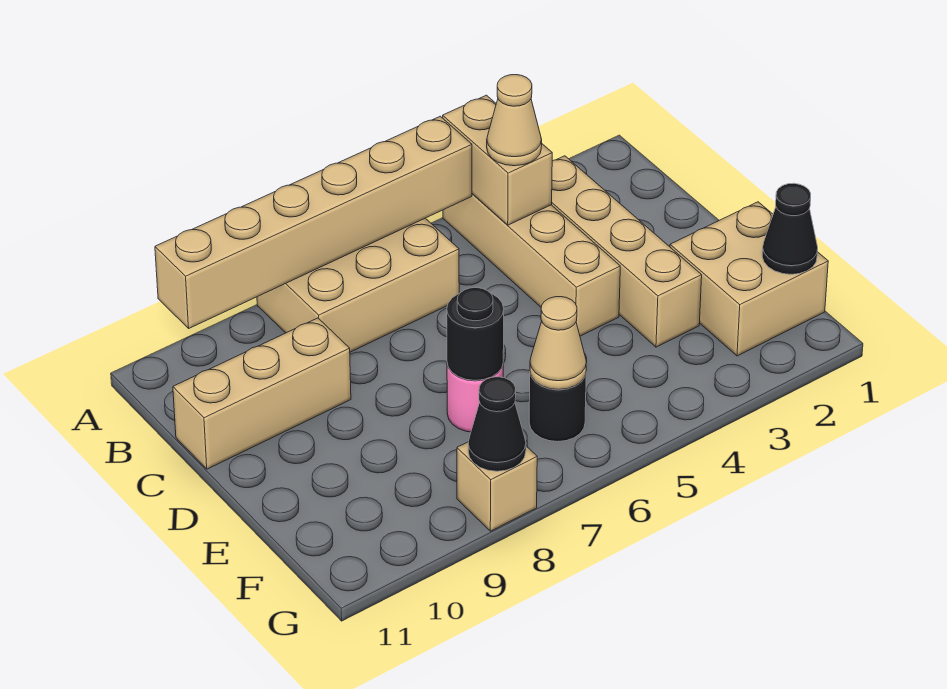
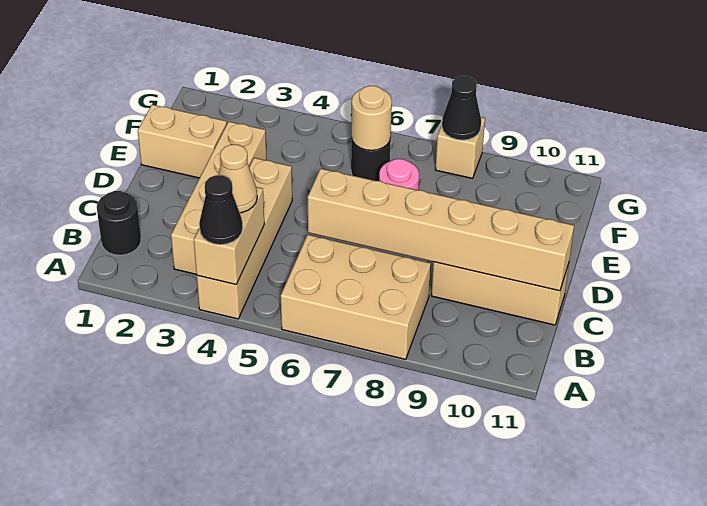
tan 1x6 brick [155,116,472,328] -> tan 1x6 brick moved to [308,169,574,291]
tan 2x2 brick [670,202,828,356] -> tan 1x2 brick [138,105,227,178]
black 1x1 round brick [447,288,504,380] -> black 1x1 round brick moved to [97,191,141,255]
black 1x1 cone [762,183,818,274] -> black 1x1 cone moved to [199,175,243,245]
tan 1x1 cone [530,297,587,390] -> tan 1x1 round brick [351,86,392,150]

